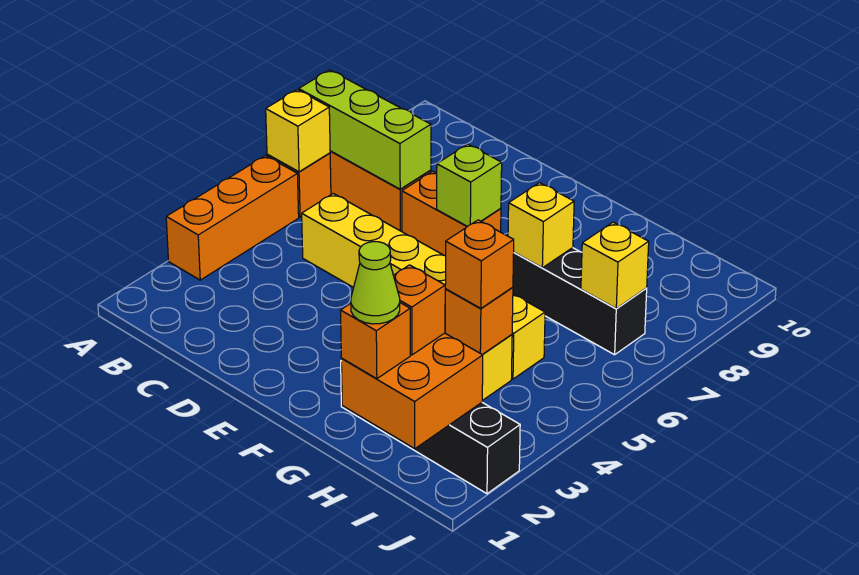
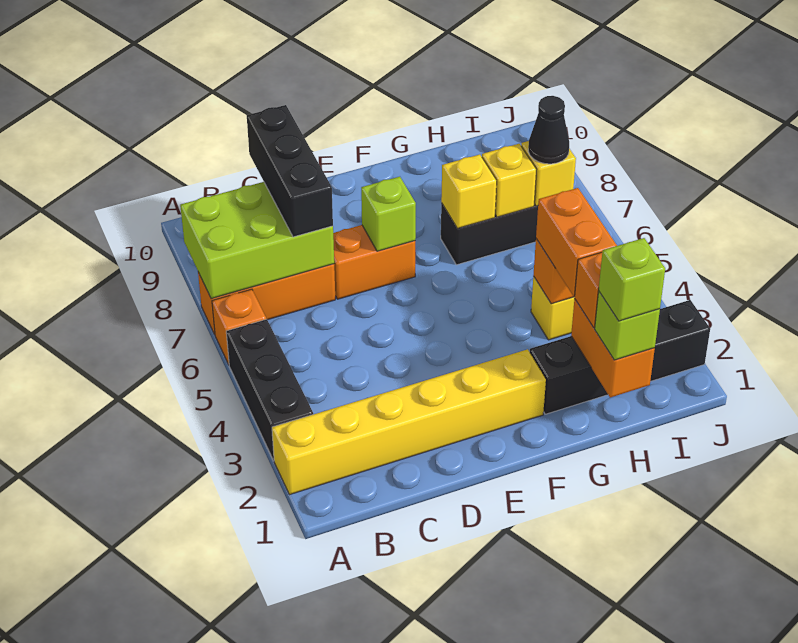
orange 1x3 brick [166,156,299,280] -> black 1x3 brick [226,319,313,460]
yellow 1x1 brick [266,90,330,172] -> yellow 1x1 brick moved to [482,144,536,217]
lime 1x3 brick [299,70,431,189] -> lime 2x3 brick [180,182,334,299]
yellow 1x6 brick [302,194,545,379] -> yellow 1x6 brick moved to [272,349,546,495]
none -> black 1x3 brick [247,105,333,237]
orange 2x2 brick [341,333,483,449] -> orange 1x2 brick [571,299,655,398]
orange 1x1 brick [341,303,410,379] -> lime 1x1 brick [595,291,660,360]
lime 1x1 cone [351,242,400,324] -> lime 1x1 brick [599,238,665,321]
orange 1x1 brick [445,220,514,308] -> orange 1x2 brick [536,188,617,296]
none -> black 1x1 cone [528,96,569,164]

